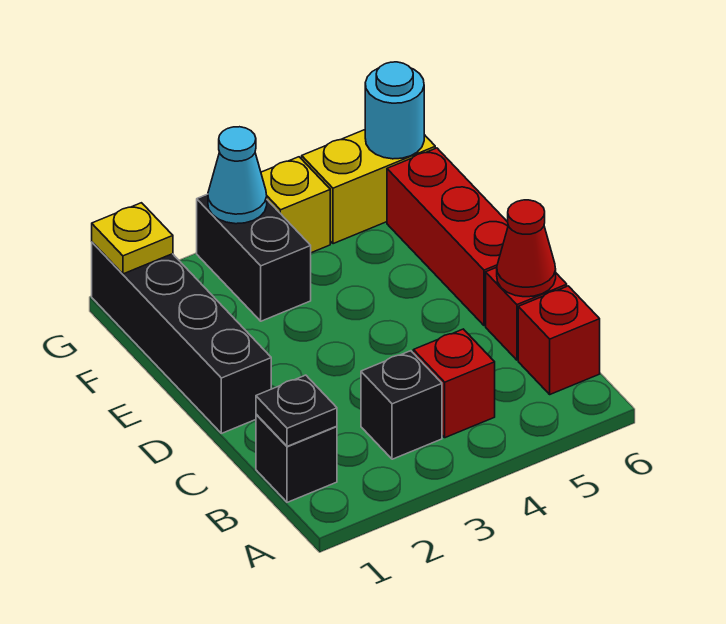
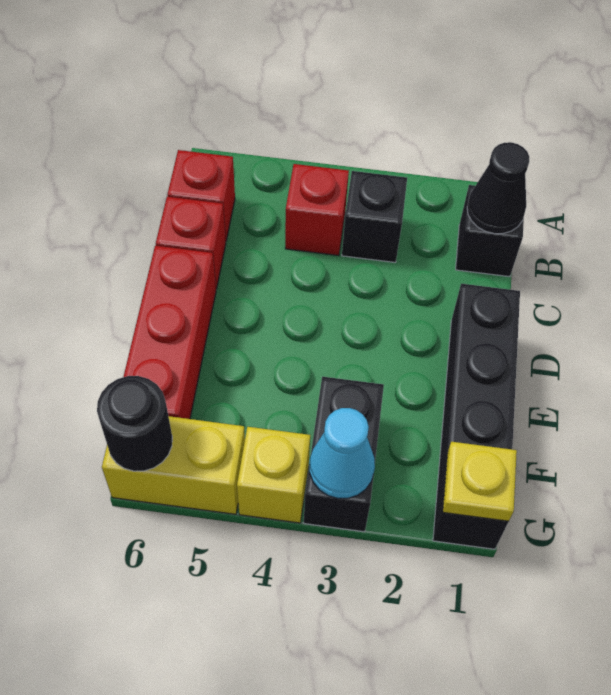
black 1x1 plate [256,375,337,446] -> black 1x1 cone [467,142,529,234]
red 1x1 cone [497,200,556,297] -> none
cyan 1x1 round brick [365,62,424,159] -> black 1x1 round brick [97,376,172,471]

